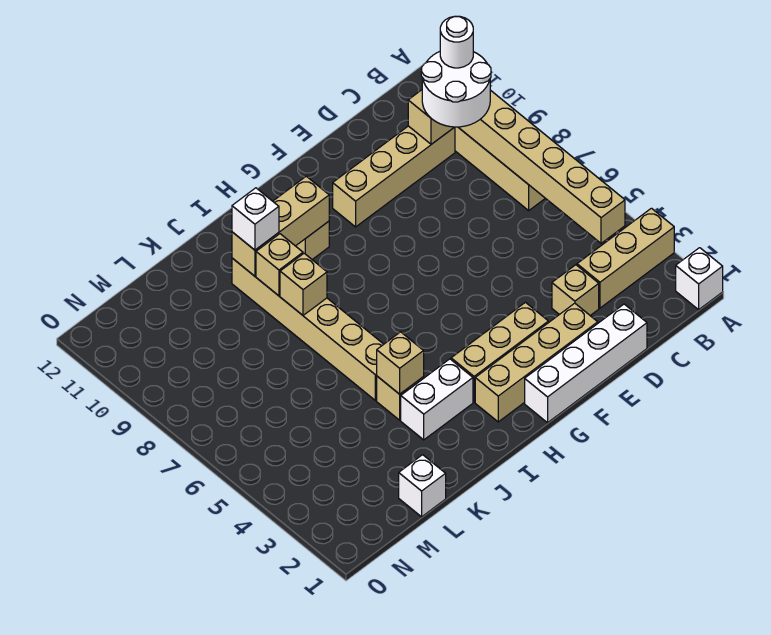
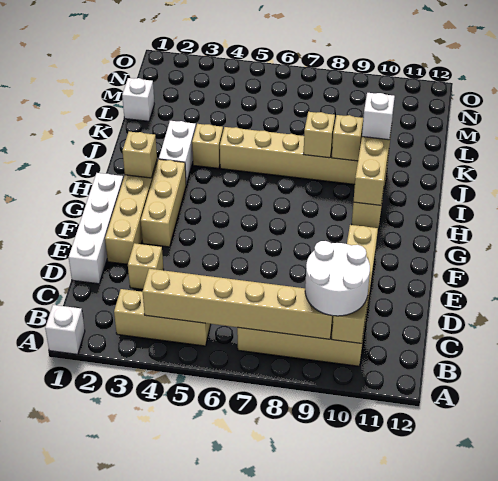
tan 1x3 brick [577,208,674,308] -> tan 1x3 brick turned to [114,289,211,346]
white 1x1 round brick [440,16,473,68] -> none
tan 1x1 brick [377,332,424,394] -> tan 1x1 brick moved to [123,132,157,178]

